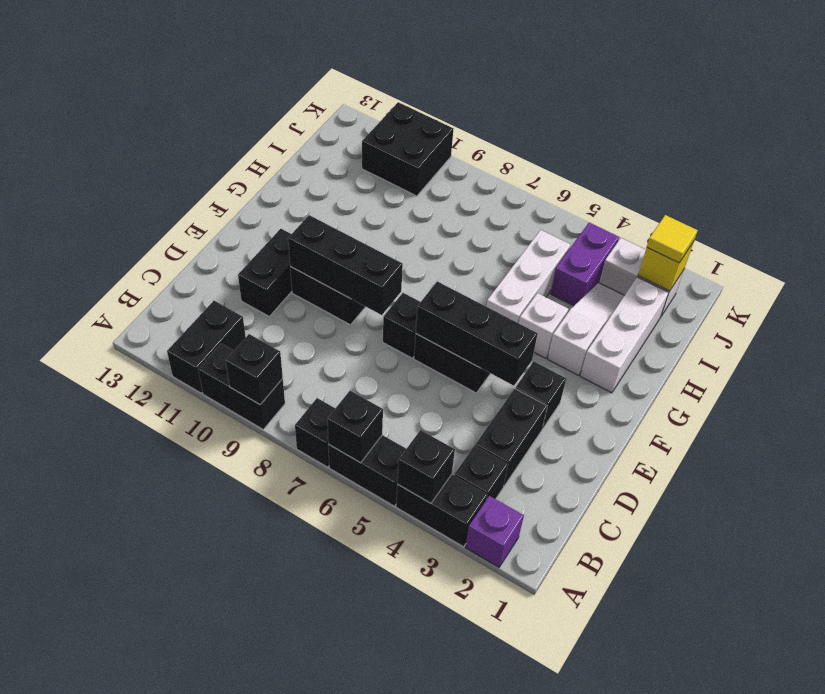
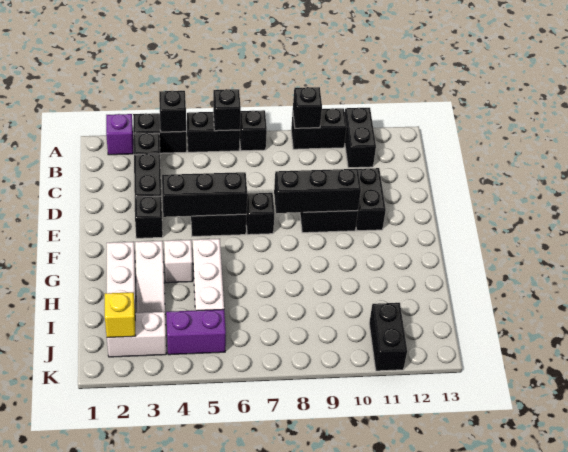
purple 1x2 brick [550,223,619,306] -> purple 1x2 brick turned to [166,309,226,355]
yellow 1x1 tile [647,215,698,263] -> none
black 2x2 brick [362,102,453,196] -> black 1x2 brick [369,303,407,371]

